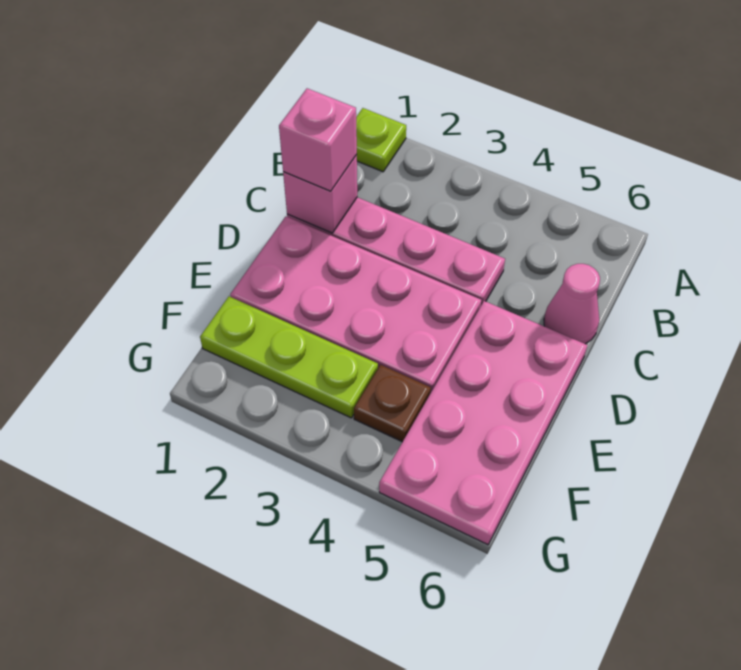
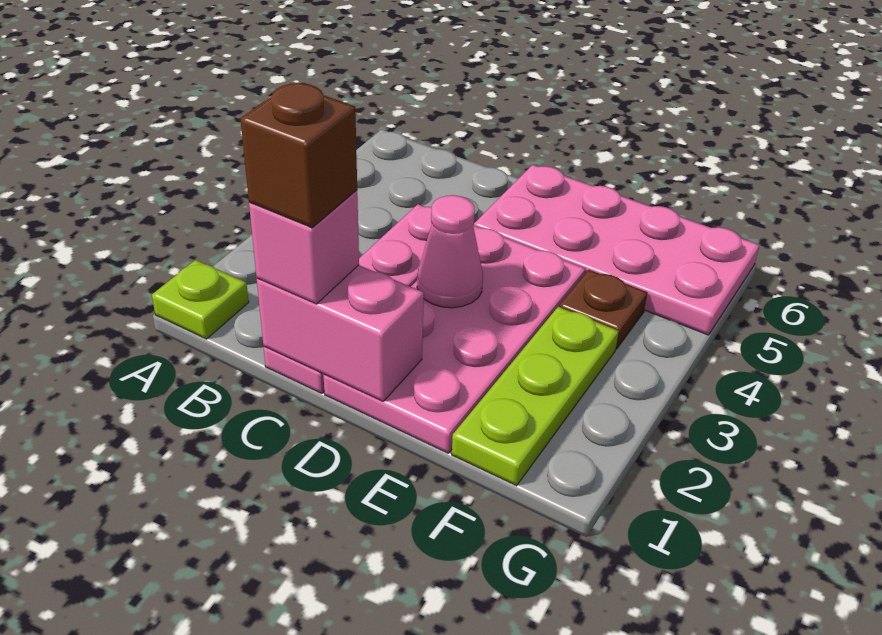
pink 1x1 brick [283,155,357,233] -> pink 1x2 brick [257,265,424,401]
none -> brown 1x1 brick [240,83,357,228]
pink 1x1 cone [544,264,600,344] -> pink 1x1 cone moved to [417,195,483,308]

